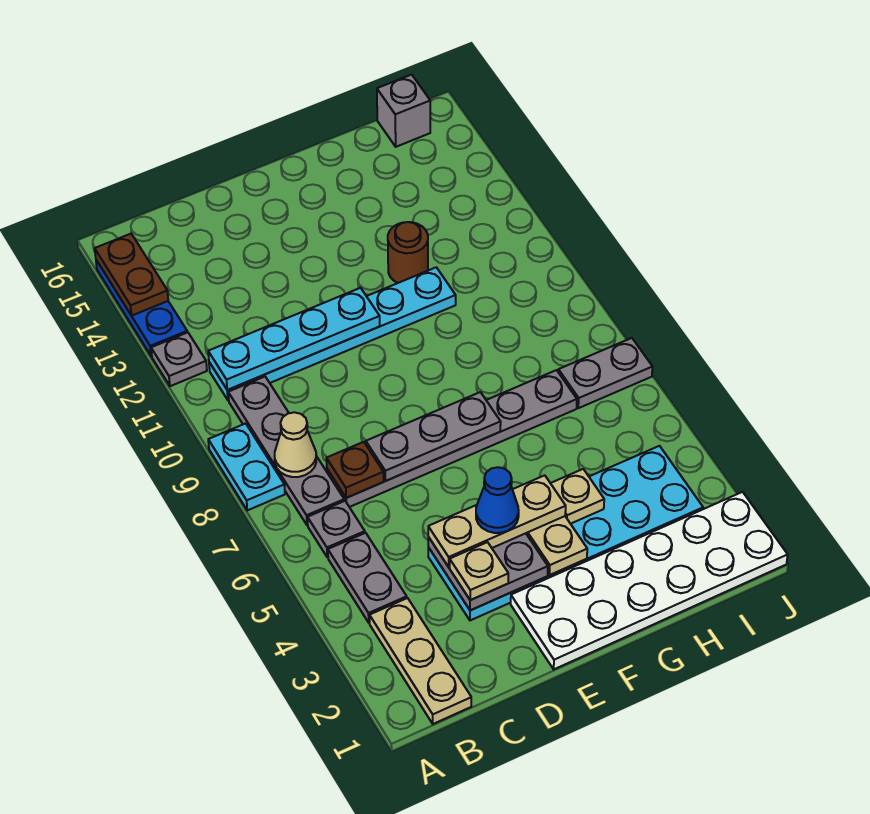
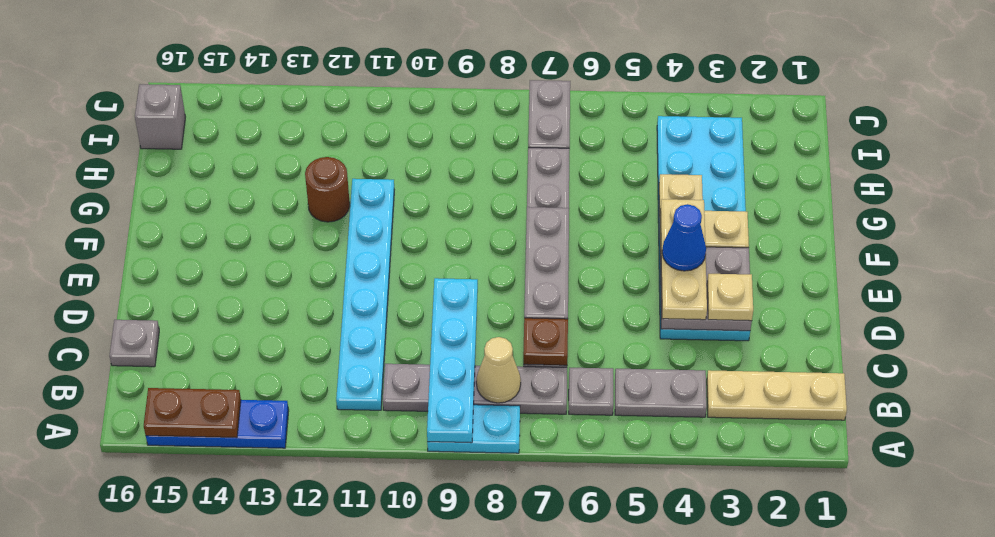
grey 1x1 plate [151,332,207,386] -> grey 1x1 plate moved to [109,320,159,367]
cyan 1x4 plate [208,288,380,390] -> cyan 1x4 plate moved to [427,278,478,443]
white 2x6 plate [511,492,788,669] -> none

